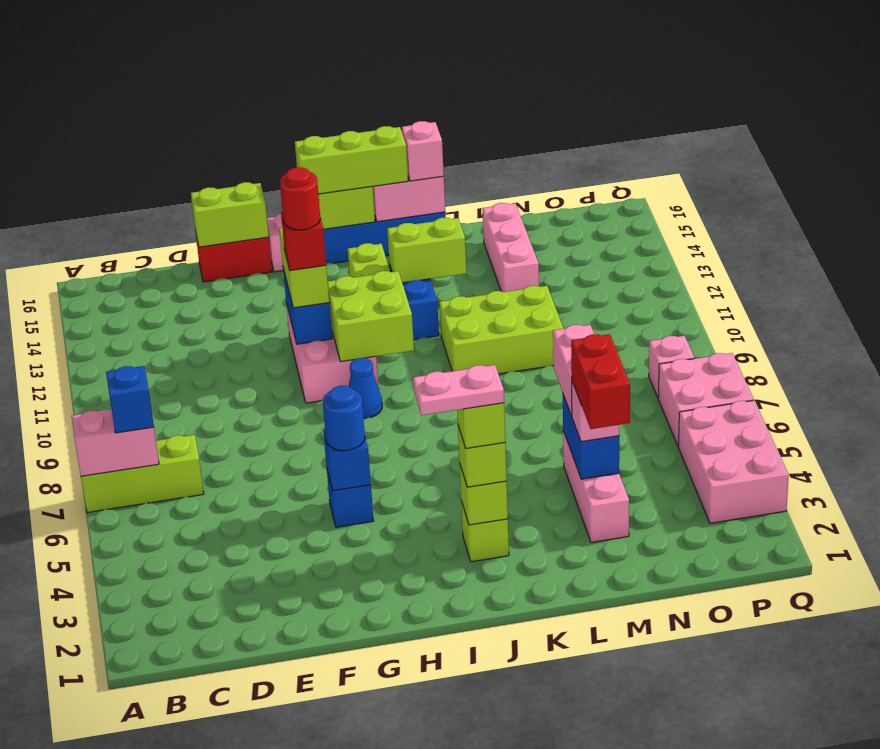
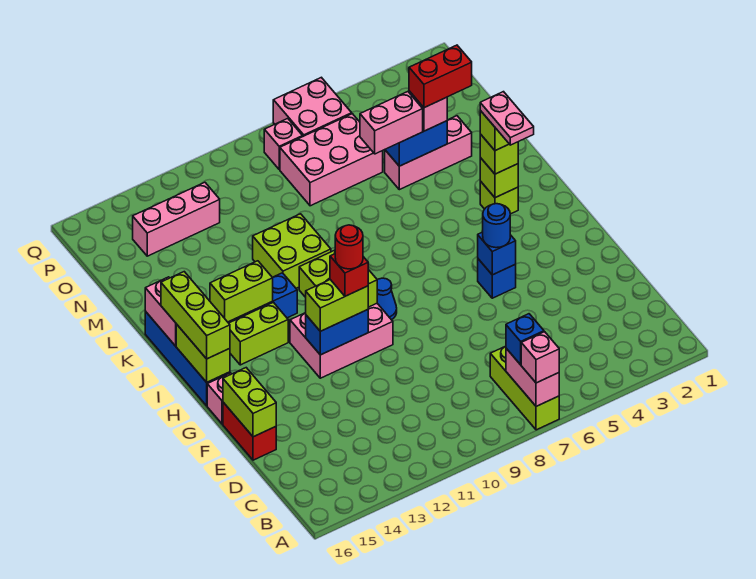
lime 1x2 brick [387,218,467,283] -> lime 1x2 brick turned to [210,261,273,322]
lime 2x3 brick [439,286,564,374] -> lime 2x2 brick [253,214,331,288]
pink 1x1 brick [402,121,444,181] -> pink 1x1 brick moved to [521,332,559,383]
pink 1x3 brick [482,203,539,292] -> pink 1x3 brick moved to [133,182,220,256]
pink 2x3 brick [679,400,789,523] -> pink 2x3 brick moved to [280,114,383,206]

